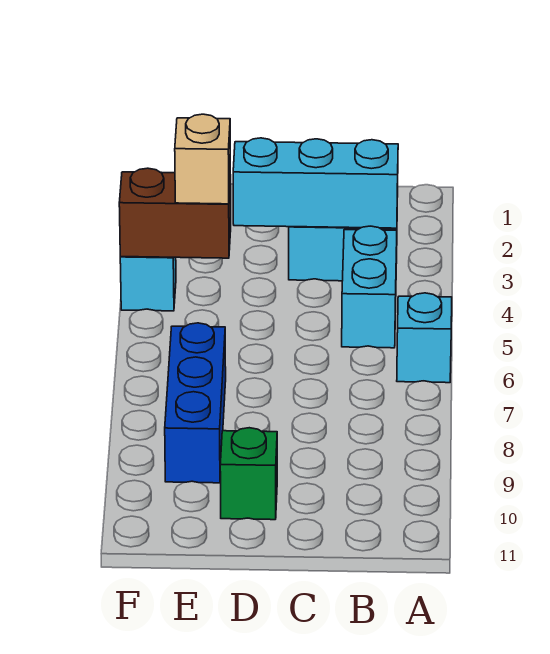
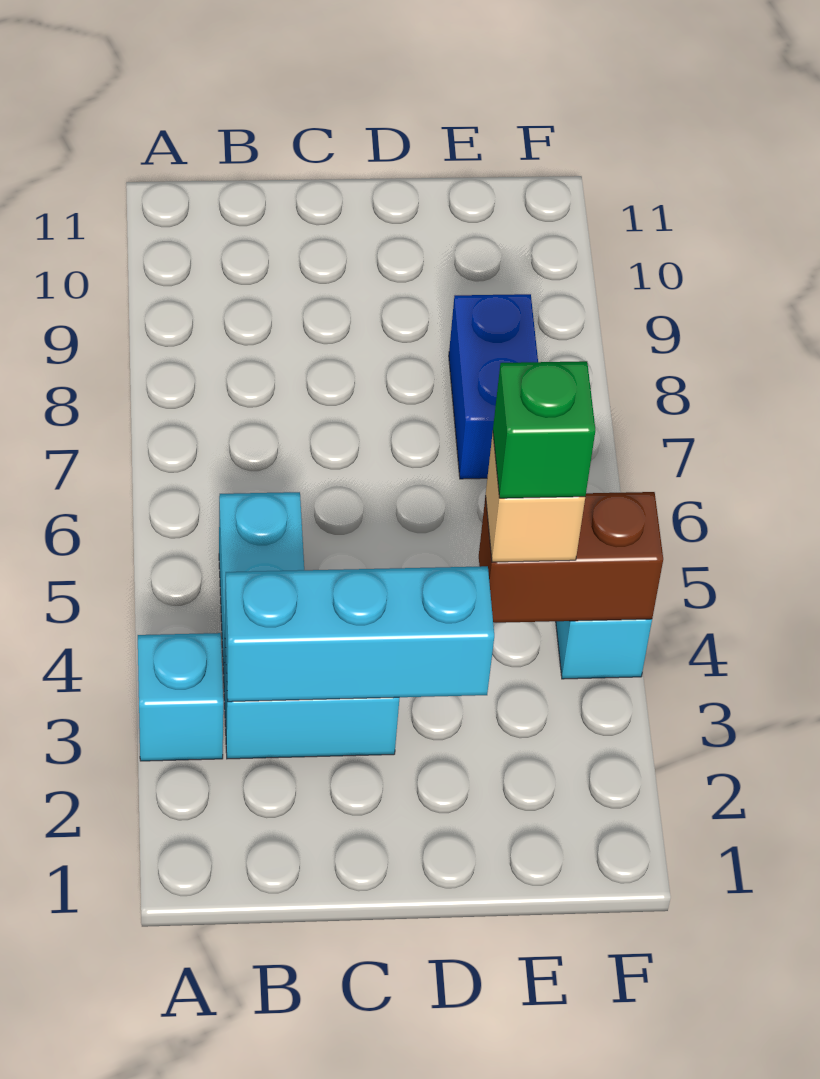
cyan 1x1 brick [397,293,452,383] -> cyan 1x1 brick moved to [138,633,223,761]
green 1x1 brick [220,428,277,520] -> green 1x1 brick moved to [493,361,595,498]
blue 1x3 brick [165,323,226,483] -> blue 1x2 brick [449,294,538,479]

